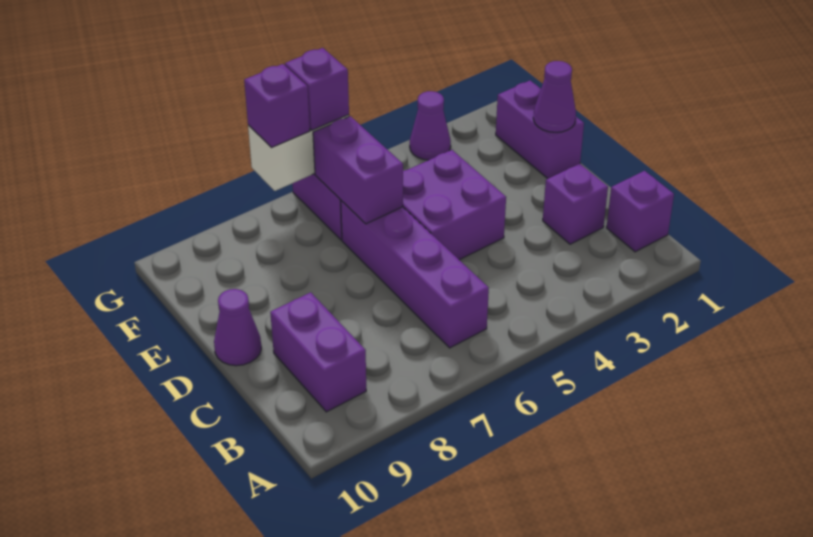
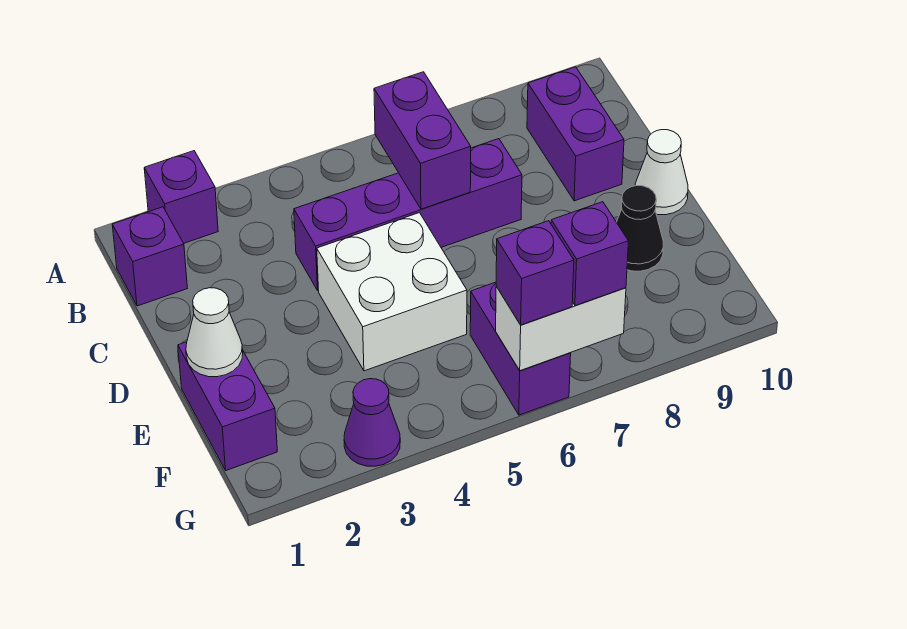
purple 1x4 brick [341,201,489,348] -> purple 1x4 brick turned to [294,139,522,290]
purple 1x1 brick [543,164,608,244] -> purple 1x1 brick moved to [144,151,218,243]
purple 2x2 brick [403,150,506,260] -> white 2x2 brick [317,213,467,371]
purple 1x1 cone [214,289,261,366] -> white 1x1 cone [635,130,688,215]
purple 1x1 cone [533,61,576,132] -> white 1x1 cone [186,288,243,377]
purple 1x2 brick [313,116,403,224] -> purple 1x2 brick moved to [374,72,471,209]
none -> black 1x1 cone [617,186,663,271]

